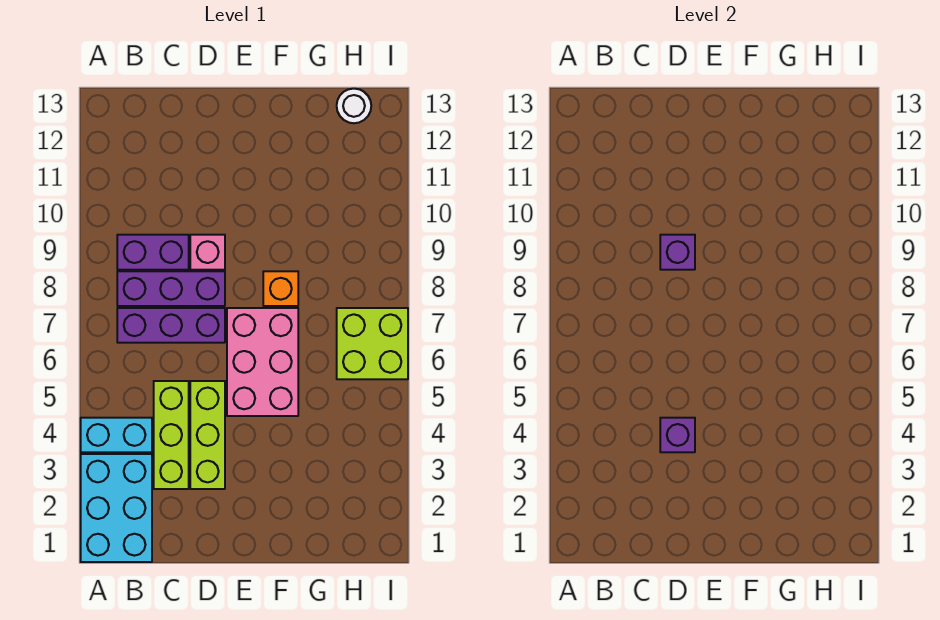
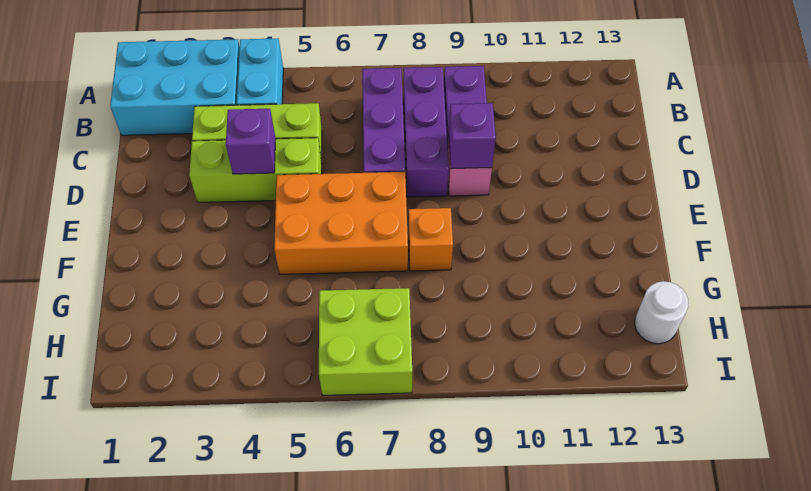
pink 2x3 brick [227,308,298,416] -> orange 2x3 brick [274,172,408,274]

